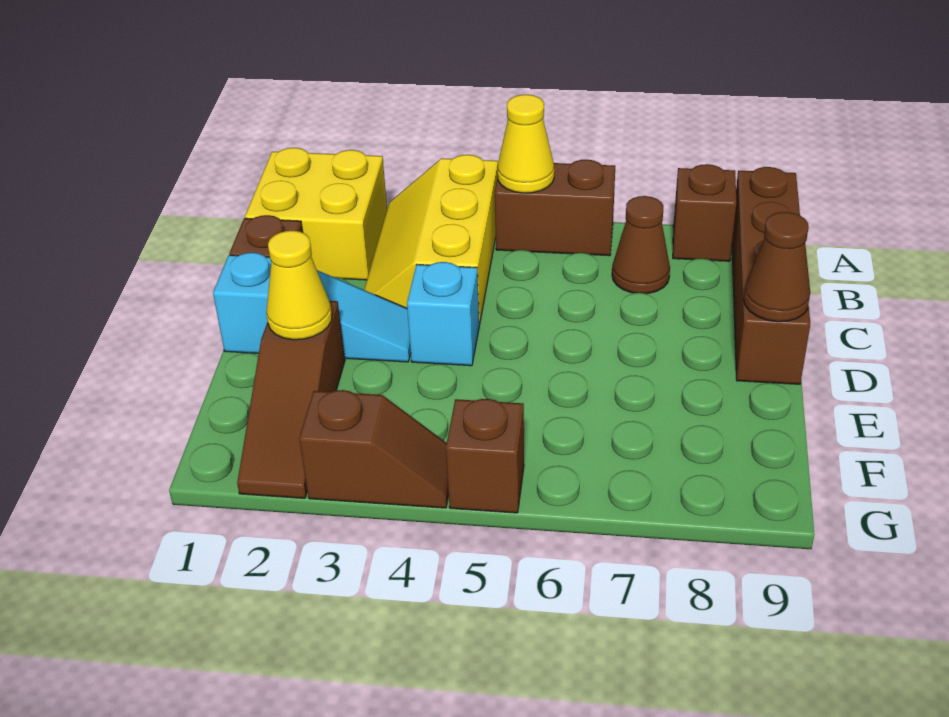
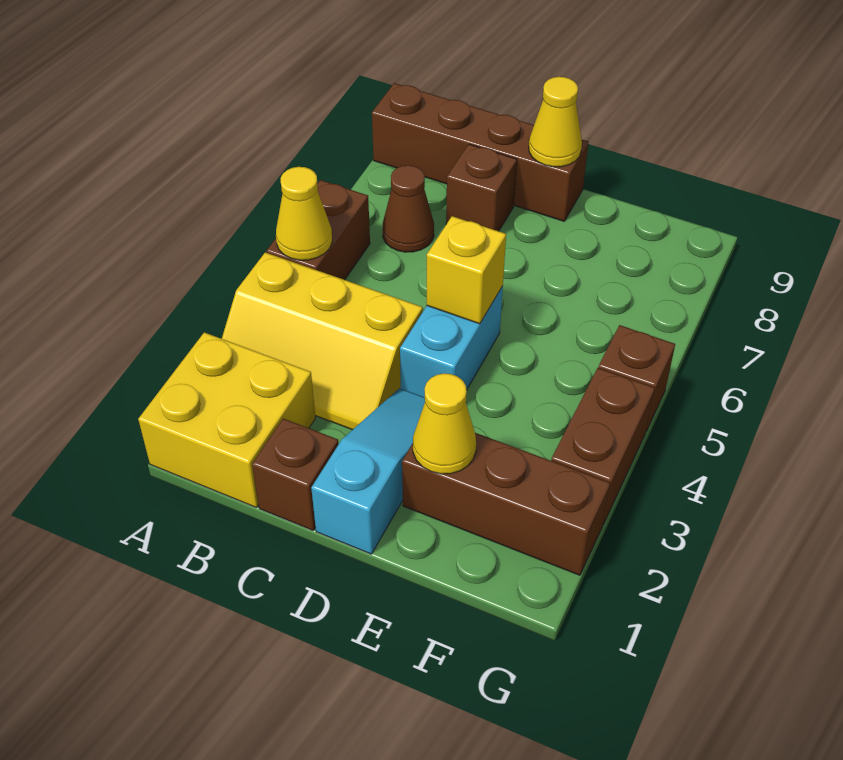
brown 1x1 brick [673,164,736,261] -> brown 1x1 brick moved to [446,144,517,231]
cyan 1x1 brick [407,262,479,366] -> cyan 1x2 brick [400,287,503,397]
none -> yellow 1x1 brick [427,216,506,324]
brown 1x1 cone [743,212,810,322] -> yellow 1x1 cone [529,77,582,167]
brown 1x3 slope [237,301,345,498] -> brown 1x3 brick [402,433,610,575]
brown 1x2 slope [299,390,449,508] -> brown 1x2 brick [551,368,655,524]

